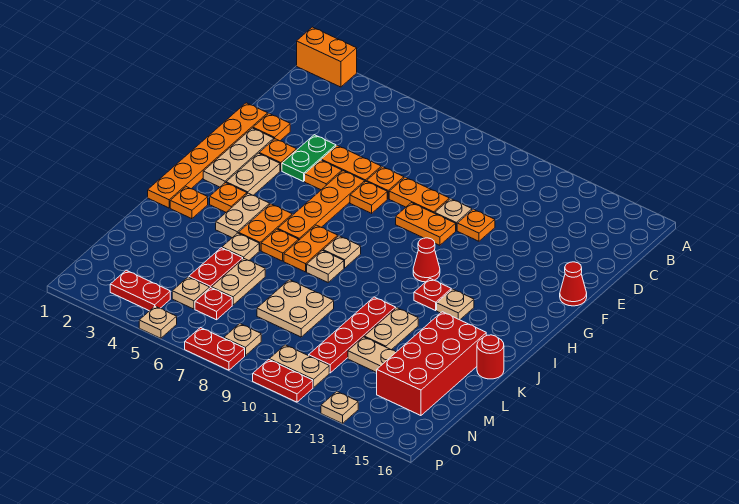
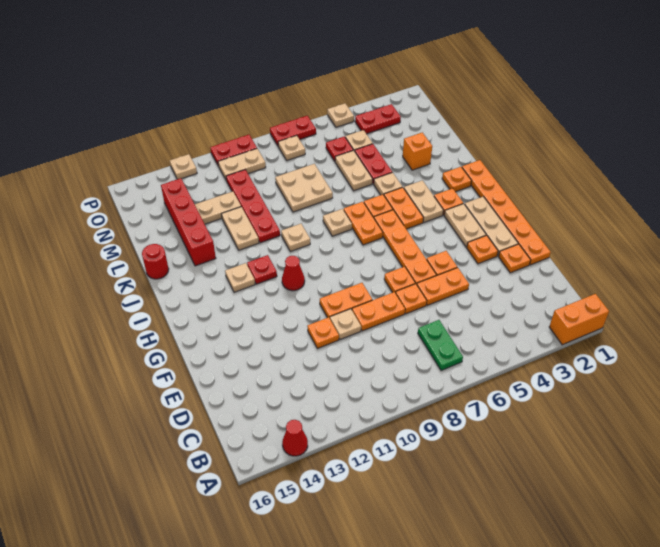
green 1x2 plate [282,135,336,181] -> green 1x2 plate moved to [418,320,463,370]
red 1x1 cone [560,262,587,306] -> red 1x1 cone moved to [282,420,308,456]
tan 1x1 plate [323,236,361,268] -> tan 1x1 plate moved to [281,224,310,251]
red 2x4 brick [377,312,486,416] -> red 1x4 brick [161,178,216,266]
none -> orange 1x1 brick [403,132,432,170]

